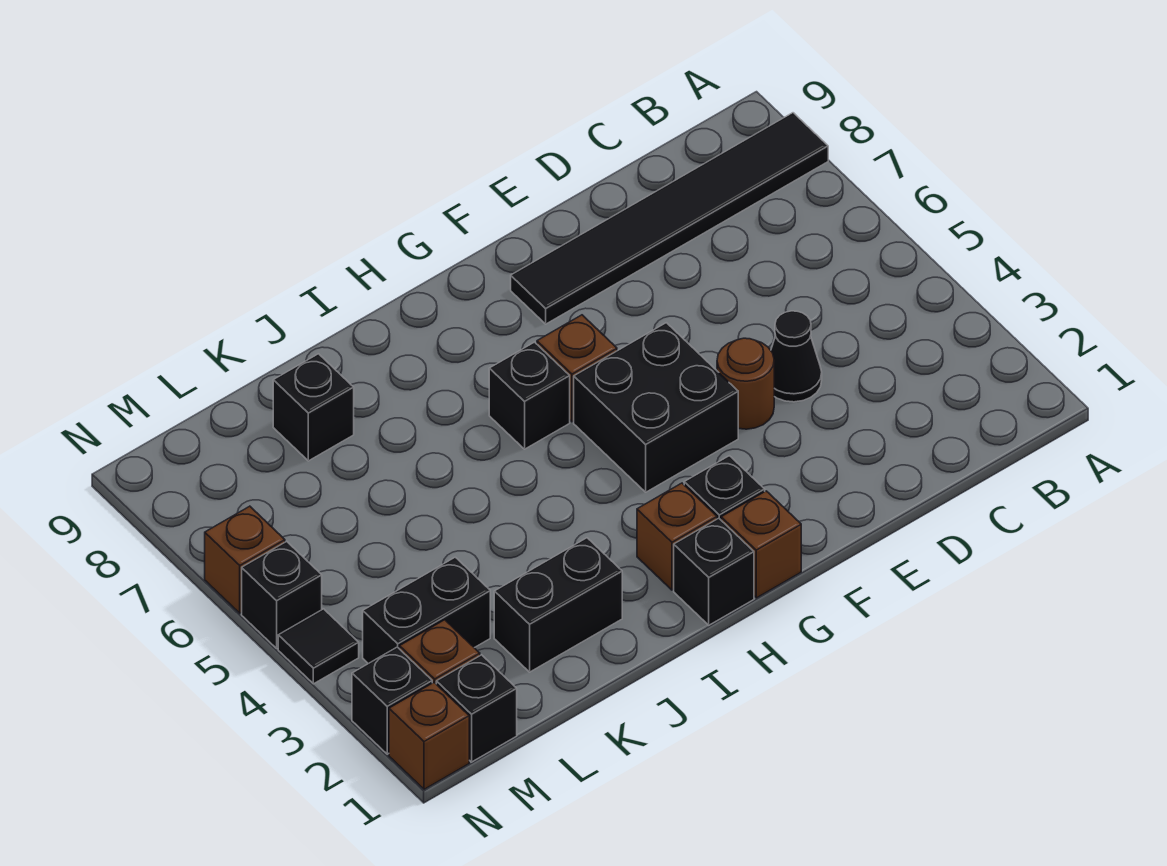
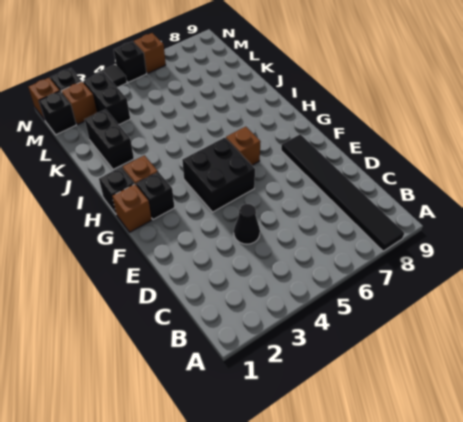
brown 1x1 round brick [717,338,774,429] -> none
black 1x1 brick [489,342,570,449] -> none
black 1x1 brick [273,354,354,461] -> none

